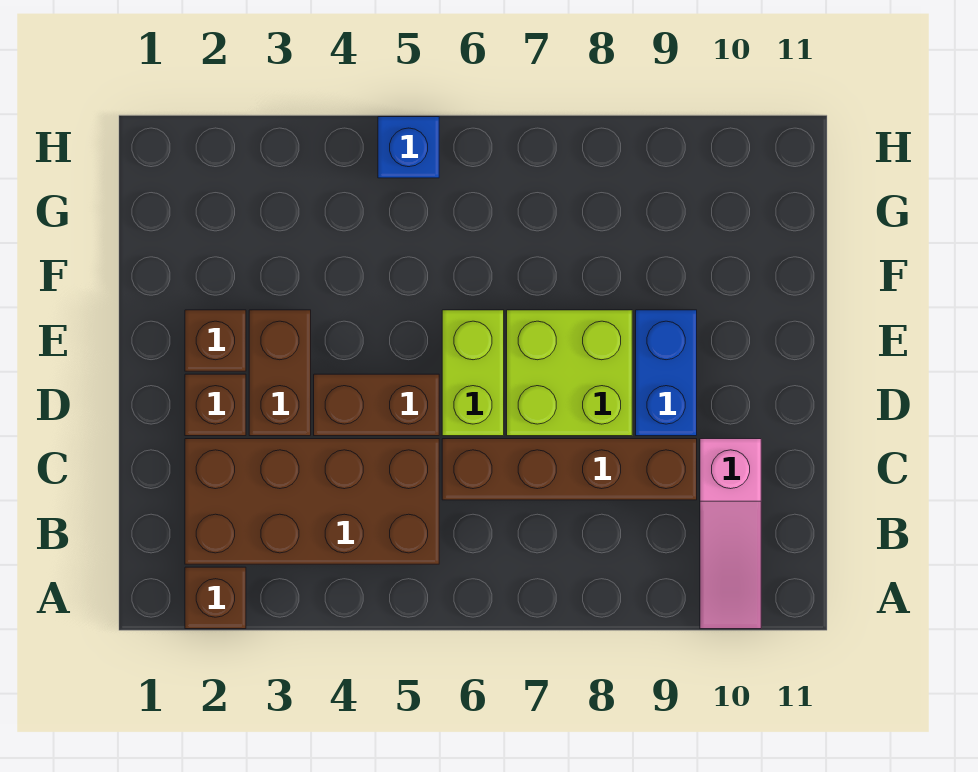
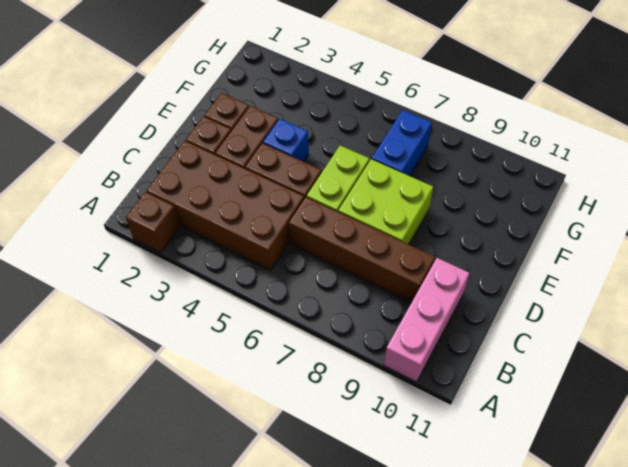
pink 1x3 slope [700,439,761,629] -> pink 1x3 brick [384,258,469,382]
blue 1x2 brick [636,310,697,436] -> blue 1x2 brick moved to [372,110,432,176]
blue 1x1 brick [378,117,439,178] -> blue 1x1 brick moved to [263,119,309,162]

